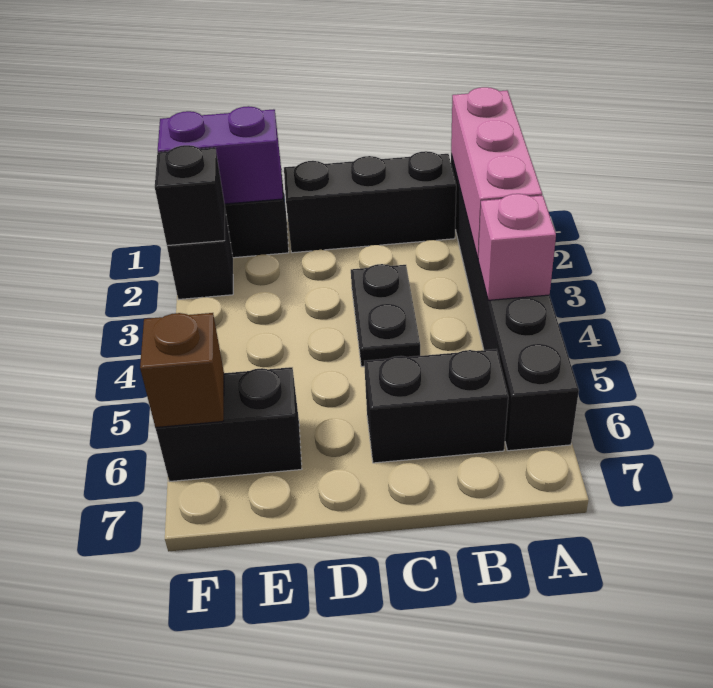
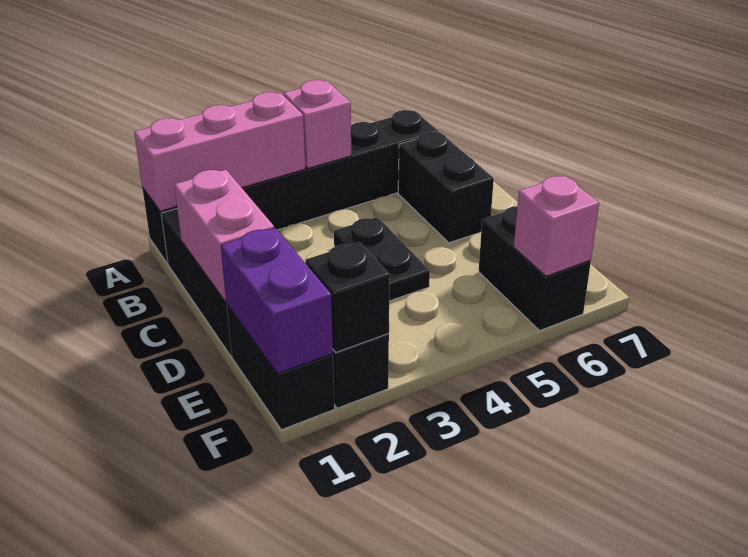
none -> pink 1x2 brick [174,170,274,302]
black 1x2 plate [351,264,420,367] -> black 1x2 plate turned to [334,217,430,301]
brown 1x1 brick [140,313,224,428] -> pink 1x1 brick [514,176,599,276]

